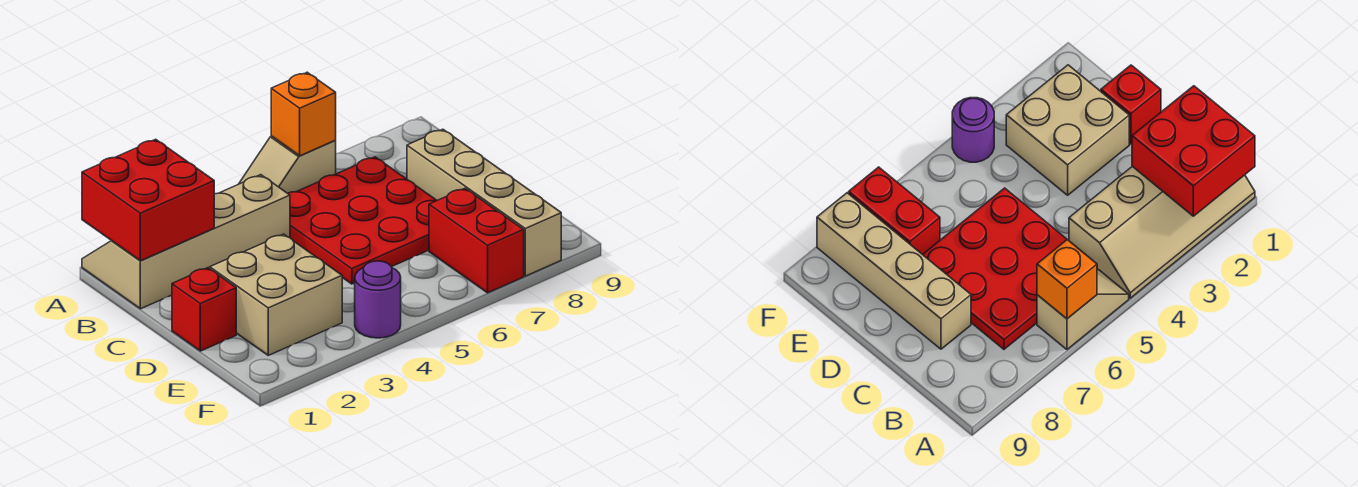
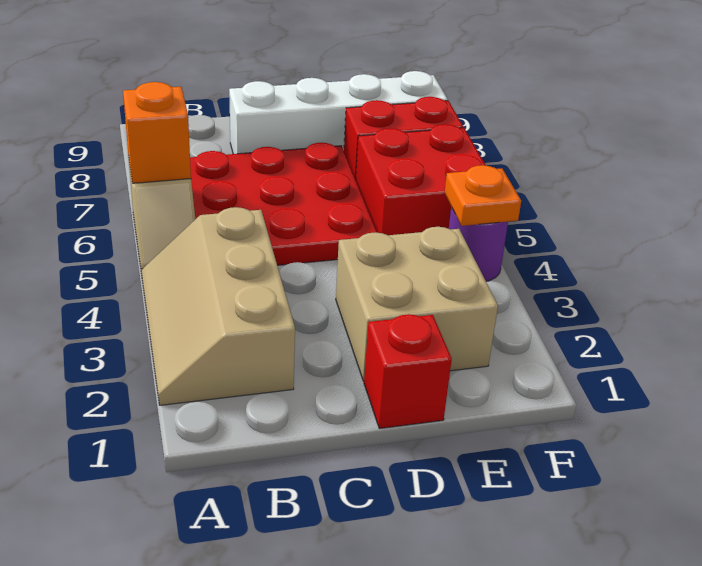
tan 2x4 slope [82,175,290,309] -> tan 2x3 slope [142,207,295,405]
red 2x2 brick [82,139,214,261] -> red 2x2 brick moved to [356,124,486,235]
tan 1x4 brick [407,129,561,276] -> white 1x4 brick [229,71,448,154]
none -> orange 1x1 plate [445,165,521,226]

